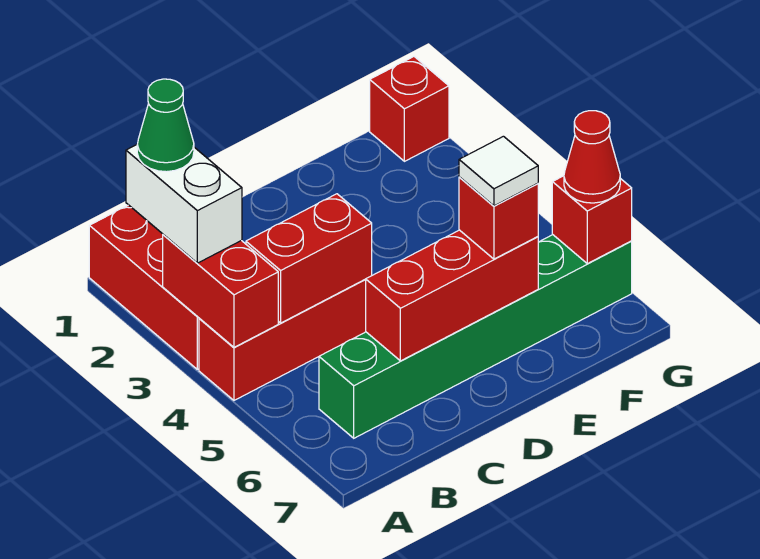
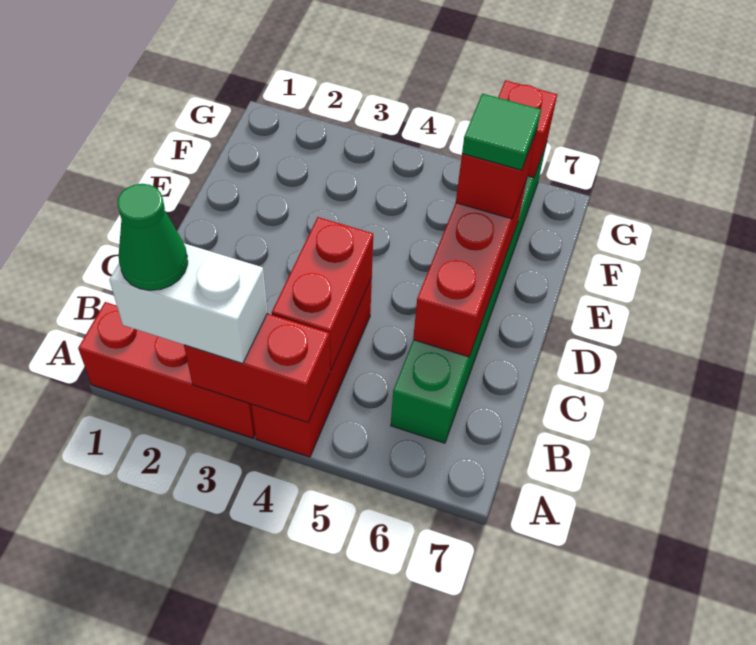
white 1x1 tile [459,136,538,206] -> green 1x1 tile [462,94,541,170]
red 1x1 brick [370,57,449,161] -> none
red 1x1 cone [564,111,620,203] -> none

